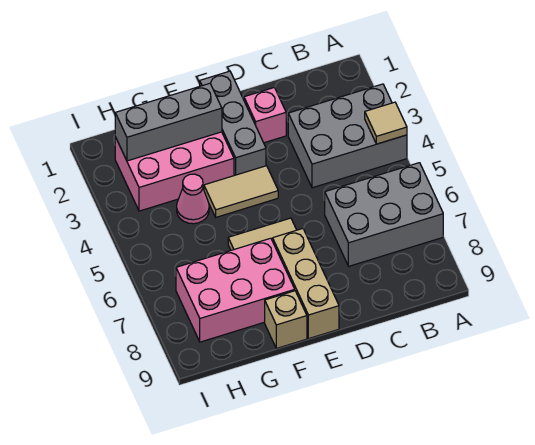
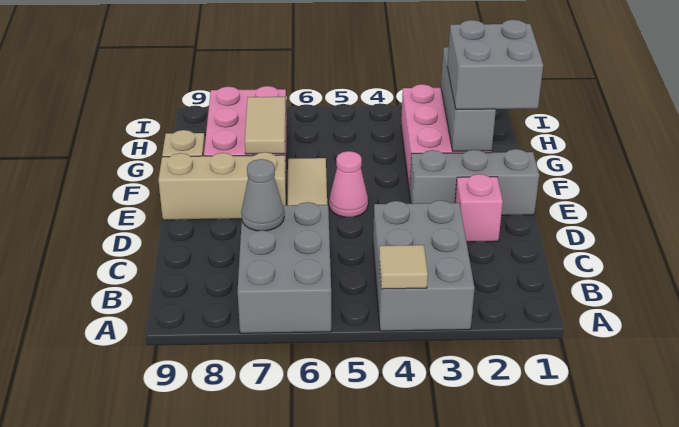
none -> grey 1x1 cone [241,159,284,231]
tan 1x2 tile [204,166,278,217] -> tan 1x2 tile moved to [245,97,286,154]
none -> grey 2x2 brick [447,20,543,110]
pink 1x1 cone [177,174,209,224] -> pink 1x1 cone moved to [329,151,368,217]

